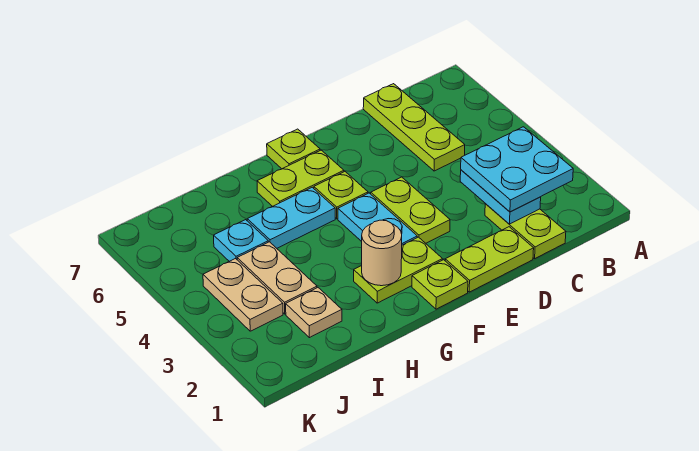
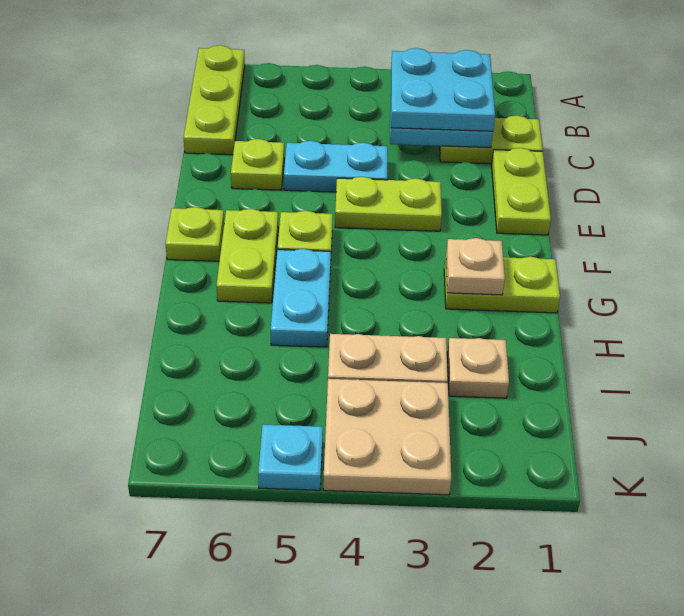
lime 1x3 plate [363,84,465,171] -> lime 1x3 plate turned to [184,45,245,155]
lime 1x1 plate [412,260,468,309] -> lime 1x1 plate moved to [231,139,284,190]
lime 1x2 plate [354,237,442,303] -> lime 1x2 plate turned to [444,257,560,313]
cyan 1x2 plate [338,193,417,245] -> cyan 1x2 plate moved to [284,141,388,192]
tan 1x1 round brick [362,220,402,286] -> tan 1x1 plate [446,238,505,295]
cyan 1x1 plate [214,220,268,261] -> cyan 1x1 plate moved to [258,425,323,490]
tan 1x2 plate [203,259,283,331] -> tan 2x2 plate [323,379,451,495]

